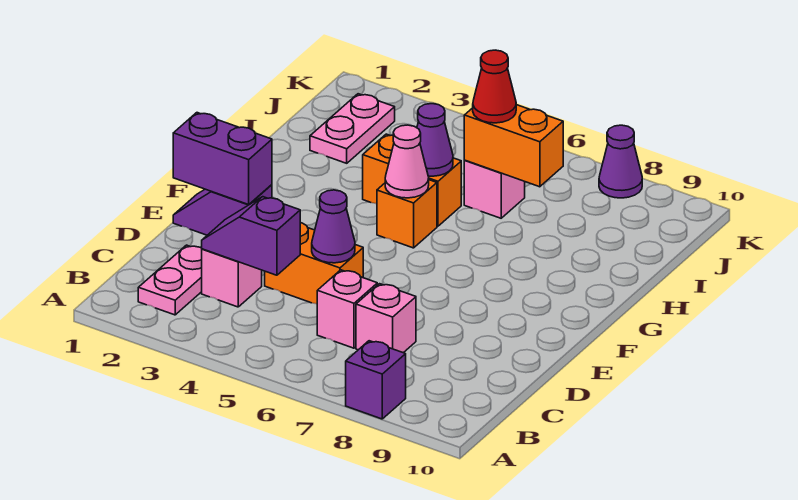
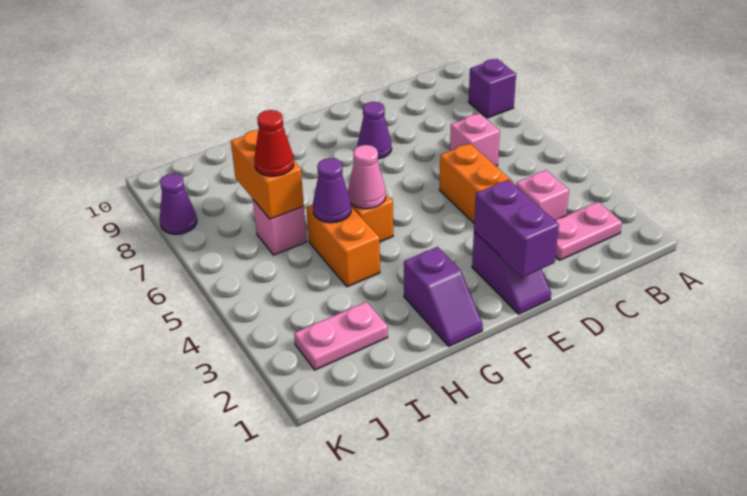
purple 1x2 slope [202,197,300,275] -> purple 1x2 slope moved to [404,247,483,346]
pink 1x1 brick [356,284,416,353] -> none
purple 1x1 cone [312,190,355,263] -> purple 1x1 cone moved to [358,102,392,159]

